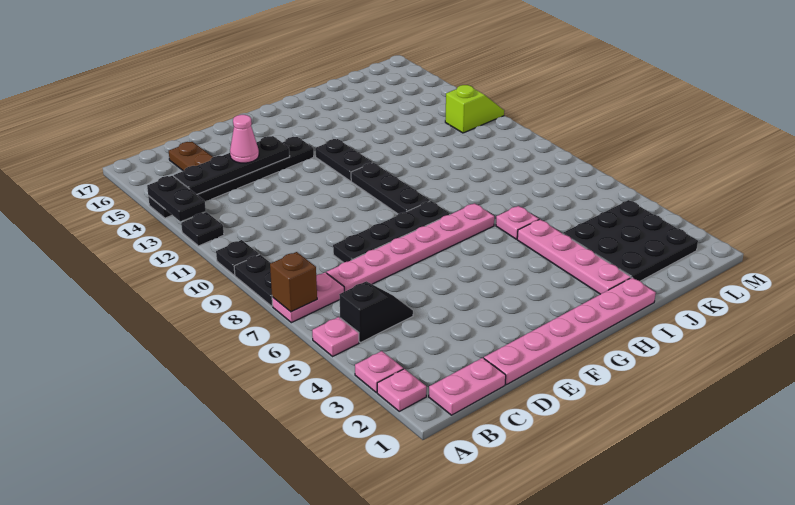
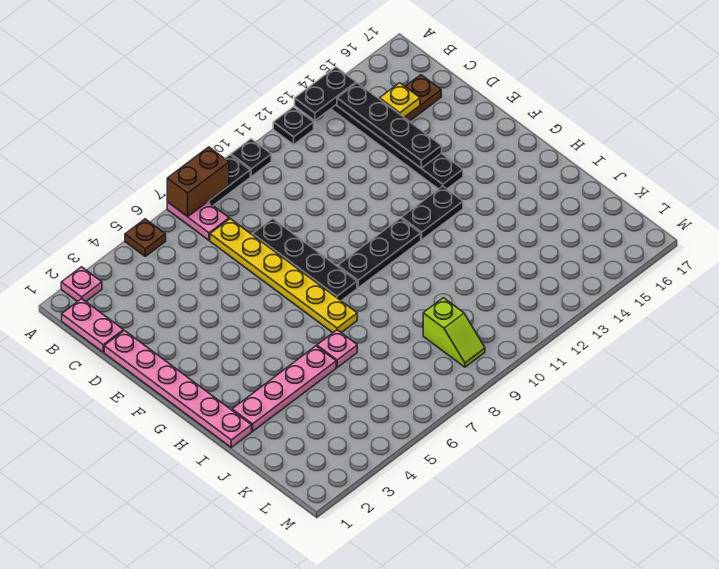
pink 1x1 plate [355,351,403,393] -> none
pink 1x1 plate [312,317,359,356] -> brown 1x1 plate [125,219,166,256]
brown 1x1 brick [270,252,317,312] -> brown 1x2 brick [167,147,229,217]
black 1x2 slope [339,281,413,343] -> none
pink 1x6 plate [327,203,494,291] -> yellow 1x6 plate [210,219,357,333]
none -> yellow 1x1 plate [380,83,420,117]
pink 1x1 cone [230,115,259,163] -> none
black 3x3 plate [563,200,698,281] -> none
lime 1x2 slope [445,85,504,133] -> lime 1x2 slope moved to [423,298,485,367]

